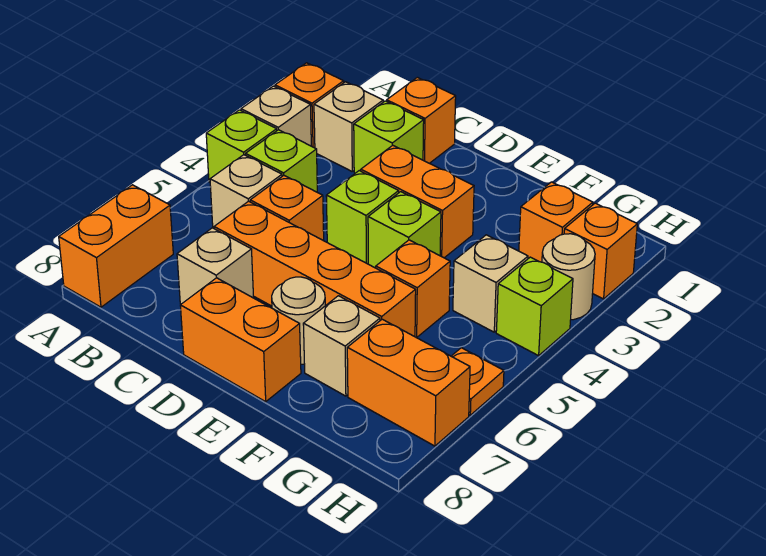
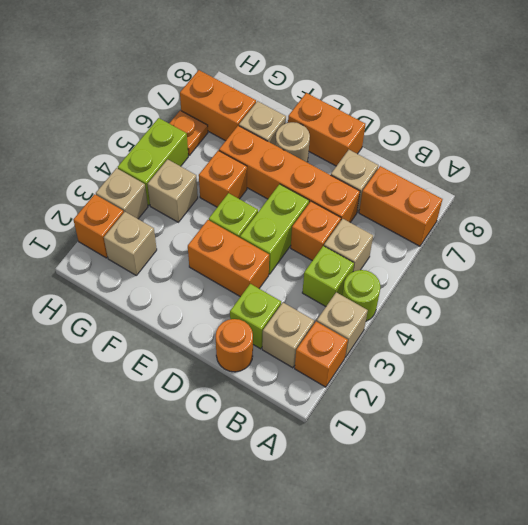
lime 1x1 brick [206,110,277,182] -> lime 1x1 round brick [342,270,380,321]
orange 1x2 brick [59,185,173,307] -> orange 1x2 brick turned to [359,166,442,246]
orange 1x1 brick [387,77,456,163] -> orange 1x1 round brick [216,319,253,372]
lime 1x1 brick [326,171,399,264] -> lime 1x2 brick [240,184,309,274]
orange 1x1 brick [519,182,593,262] -> tan 1x1 brick [104,212,157,275]
tan 1x1 round brick [542,234,595,320] -> tan 1x1 brick [96,168,148,219]
lime 1x1 brick [496,257,573,356] -> lime 1x2 brick [118,118,188,206]

